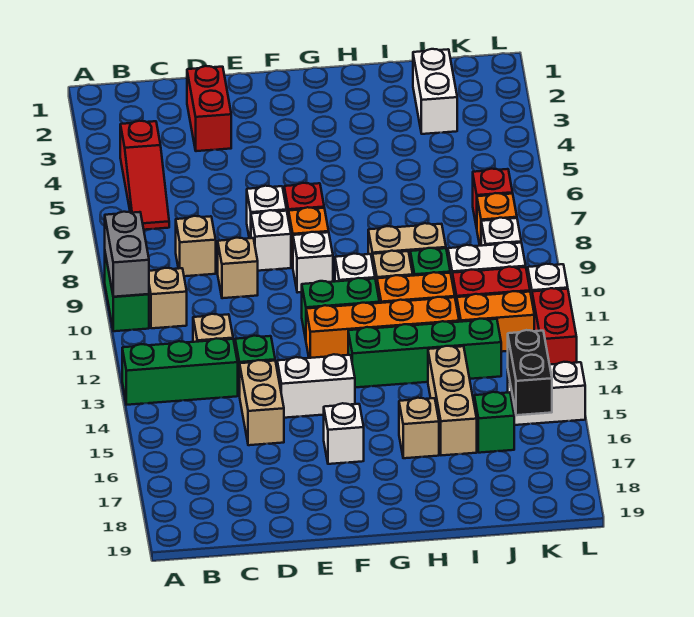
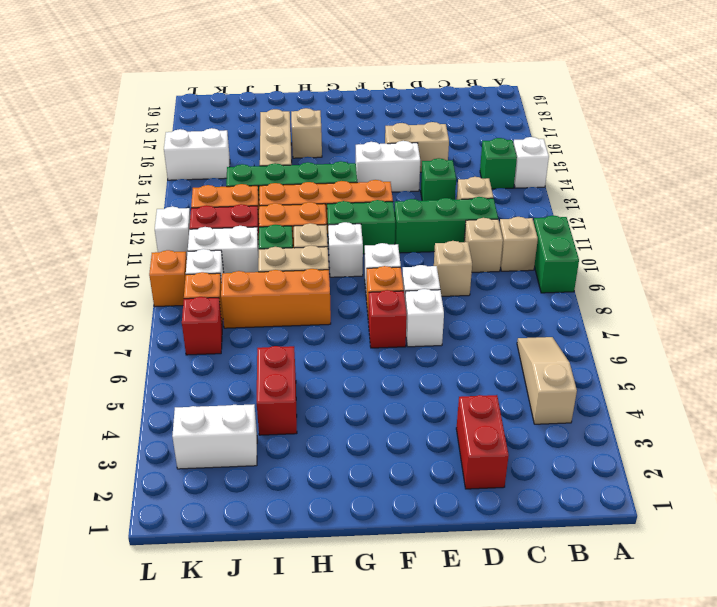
grey 1x2 brick [105,212,149,297] -> none
green 1x3 brick [122,338,238,405] -> green 1x3 brick moved to [394,197,498,253]
red 1x3 slope [120,121,169,230] -> tan 1x3 slope [517,337,577,424]
tan 1x1 brick [176,216,216,276] -> tan 1x1 brick moved to [464,218,503,272]
tan 1x2 brick [240,360,284,445] -> tan 1x2 brick turned to [385,122,449,172]
white 1x1 brick [324,403,364,464] -> white 1x1 brick moved to [514,137,549,188]
none -> orange 1x3 brick [221,269,331,328]
white 1x2 brick [413,49,457,134] -> white 1x2 brick turned to [172,404,257,469]
green 1x1 brick [474,392,514,453] -> green 1x1 brick moved to [480,138,517,189]
black 1x2 brick [508,330,552,415] -> none
none -> orange 1x1 brick [149,250,187,307]
red 1x2 brick [532,288,577,365] -> red 1x2 brick moved to [257,346,297,435]

